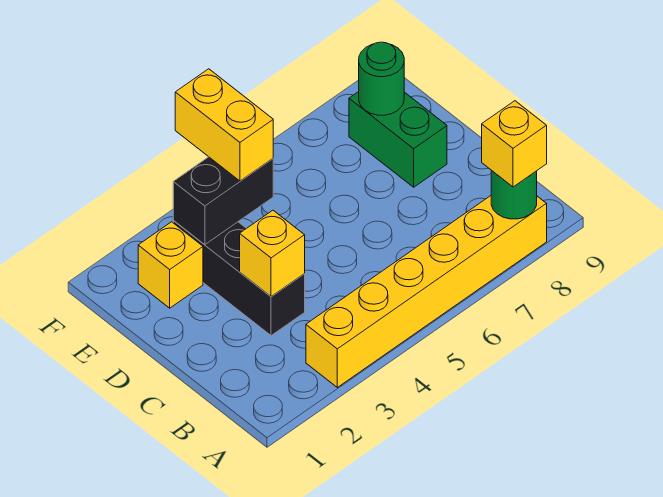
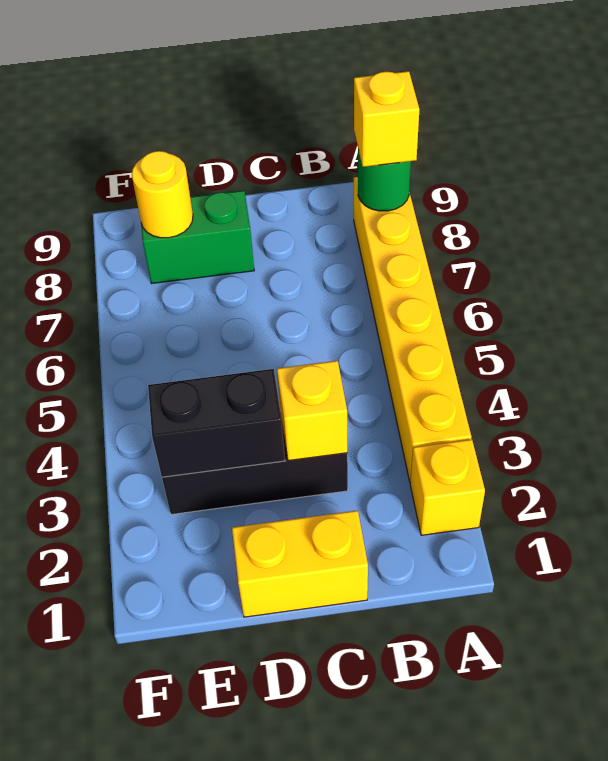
yellow 1x1 brick [138,222,203,308] -> yellow 1x1 brick moved to [410,439,485,535]
black 1x2 brick [173,157,273,245] -> black 1x2 brick turned to [148,369,285,477]
yellow 1x2 brick [175,69,273,181] -> yellow 1x2 brick moved to [232,510,368,617]
green 1x1 round brick [359,42,404,115] -> yellow 1x1 round brick [132,151,193,238]

